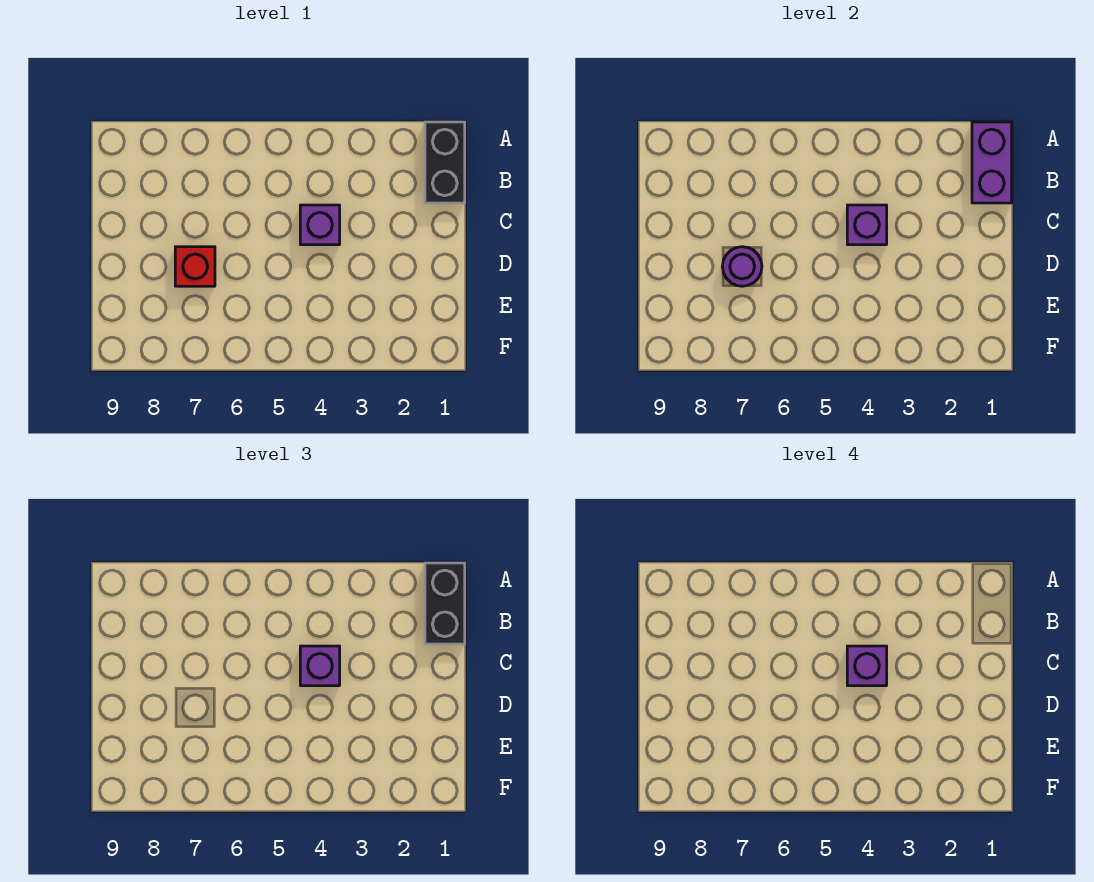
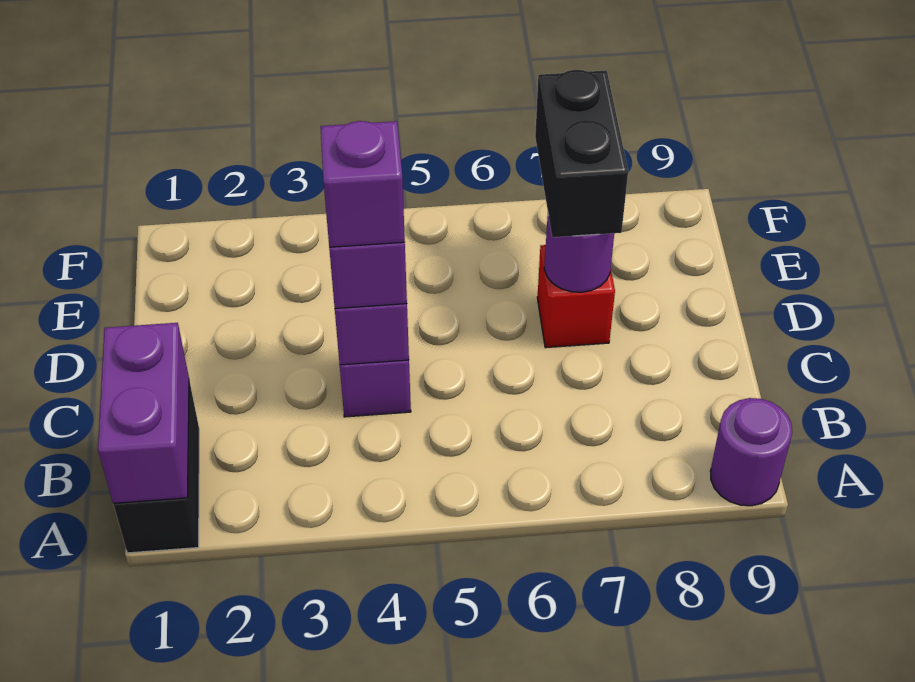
black 1x2 brick [425,563,465,644] -> black 1x2 brick moved to [535,70,628,237]
none -> purple 1x1 round brick [710,398,792,506]

